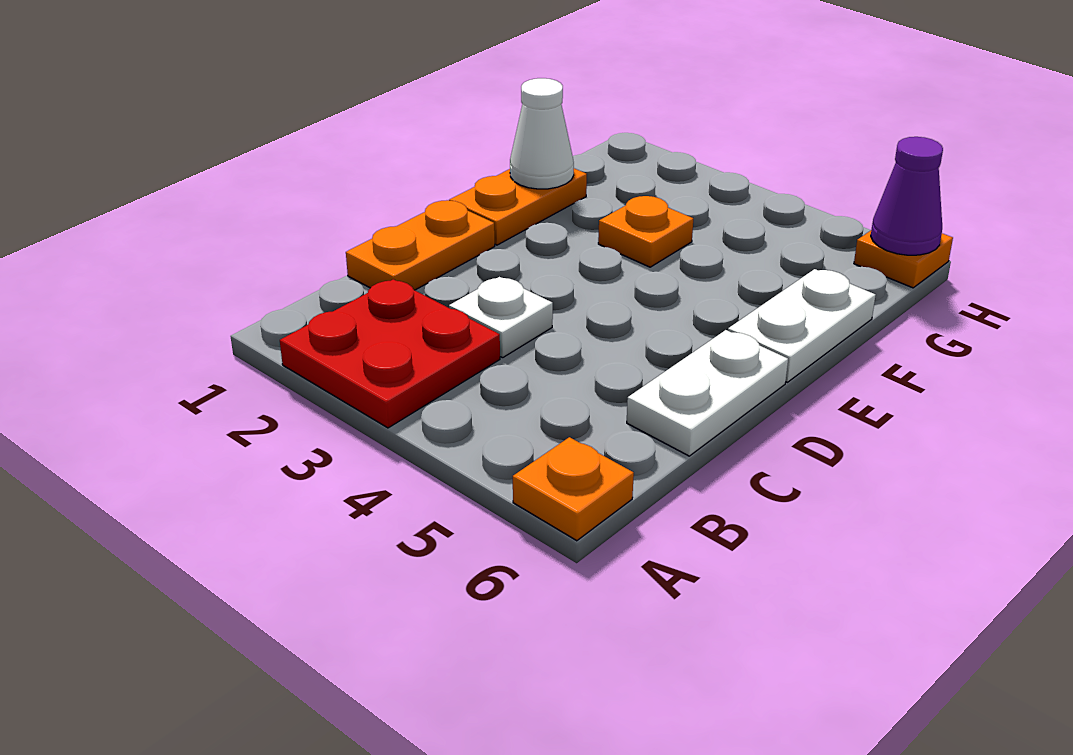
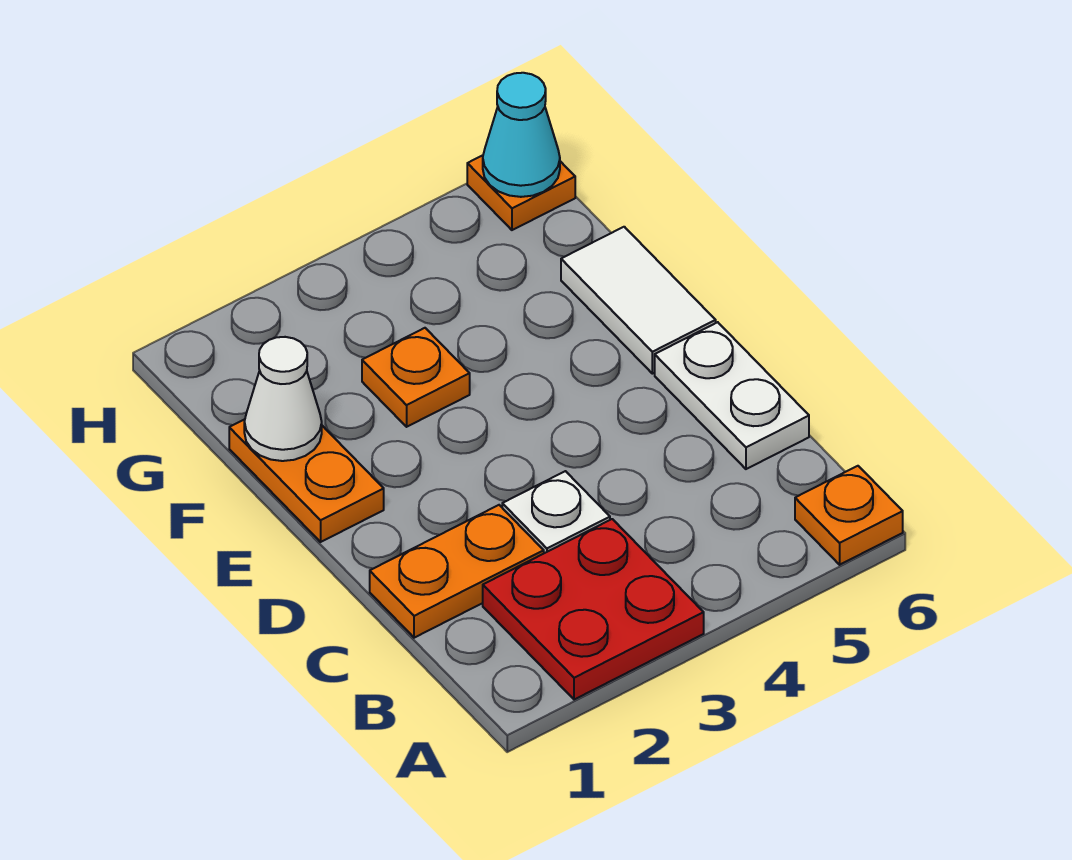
orange 1x2 plate [346,200,495,290] -> orange 1x2 plate turned to [370,505,544,638]
white 1x2 plate [728,269,876,382] -> white 1x2 tile [561,227,716,374]
purple 1x1 cone [871,137,943,255] -> cyan 1x1 cone [483,73,560,197]

